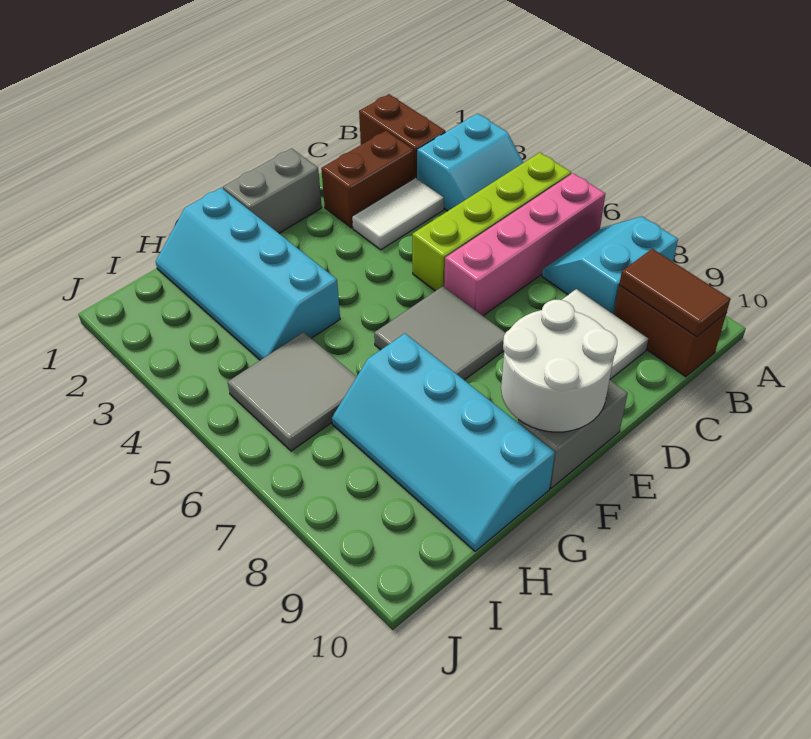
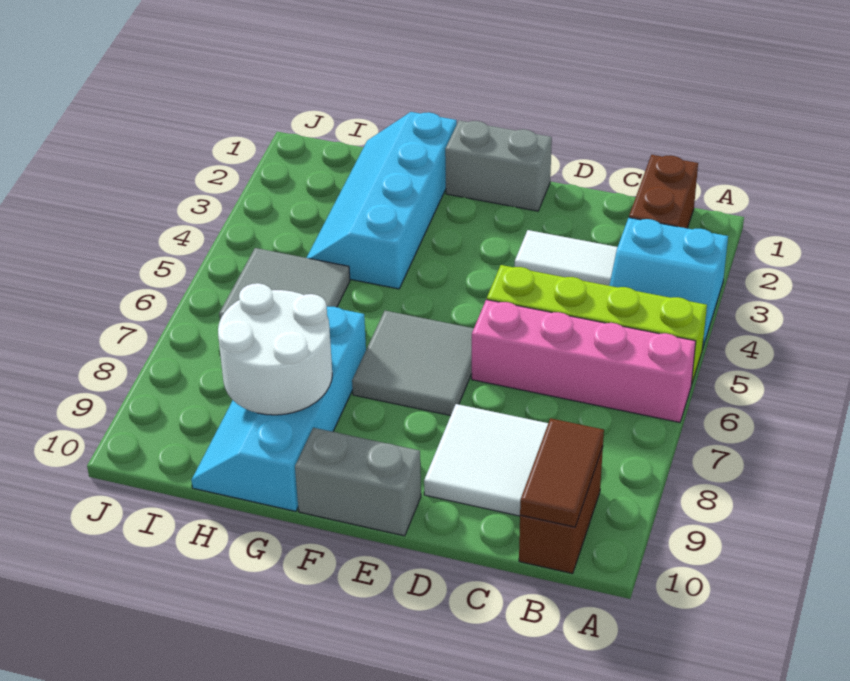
cyan 2x2 slope [542,217,678,314] -> none
brown 1x2 brick [321,131,414,228] -> none
white 2x2 round brick [501,300,617,432] -> white 2x2 round brick moved to [218,283,332,415]

